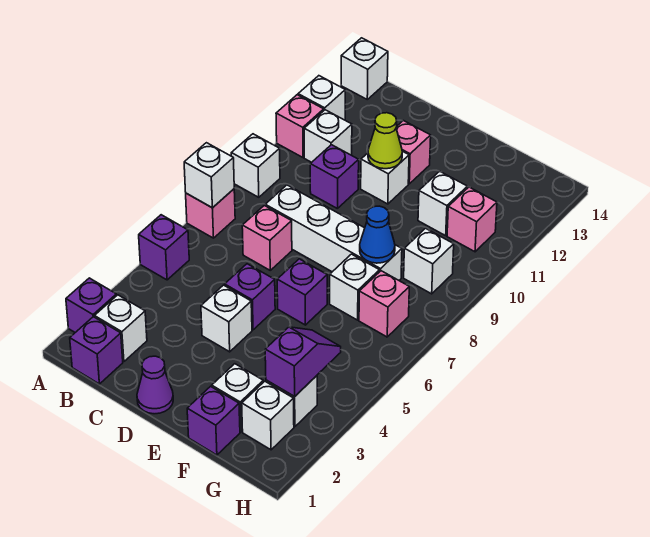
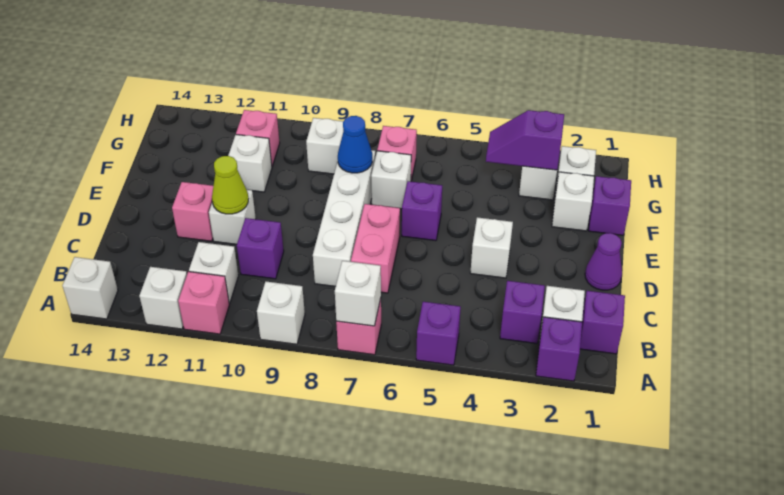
pink 1x1 brick [242,205,292,270] -> pink 1x2 brick [351,204,400,293]
purple 1x1 brick [225,264,275,330] -> purple 1x1 brick moved to [500,281,545,344]

